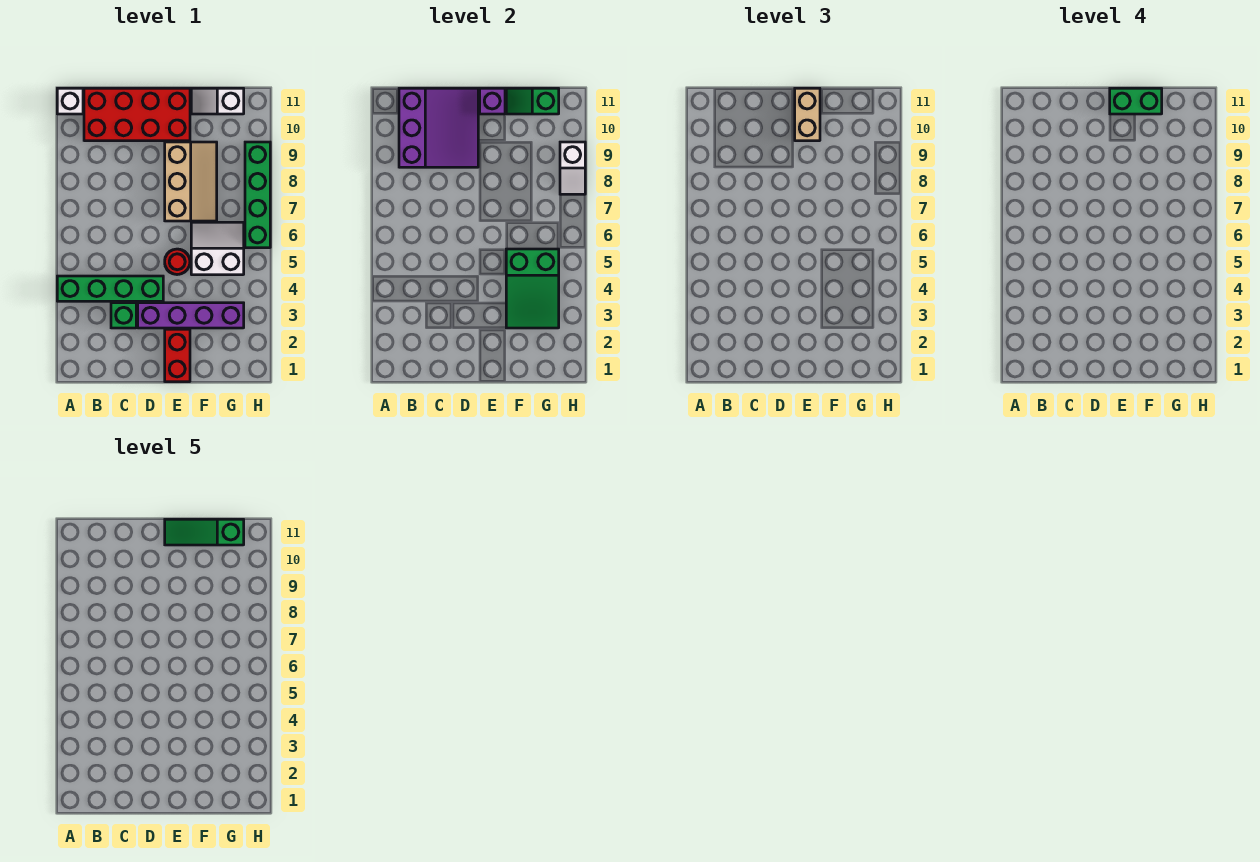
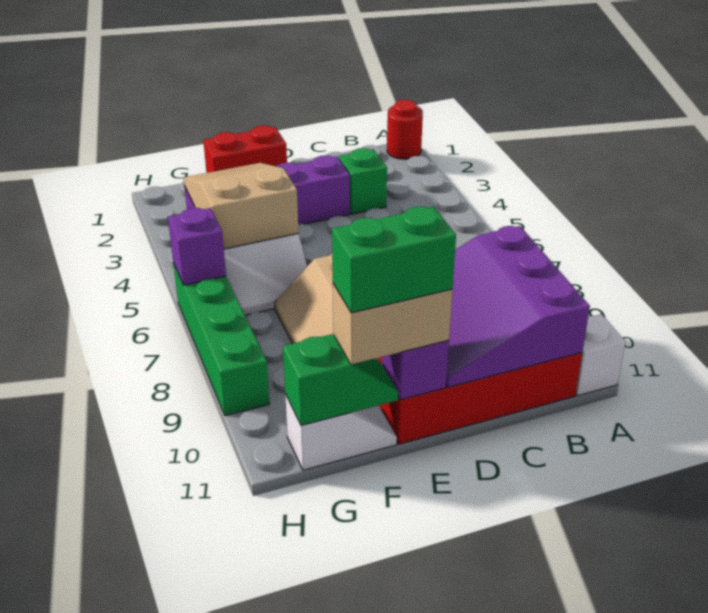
green 1x4 brick [57,276,163,301] -> none
red 1x2 brick [165,329,190,382] -> red 1x2 brick turned to [203,125,287,173]
red 1x1 round brick [165,249,190,275] -> red 1x1 round brick moved to [387,100,423,159]
tan 1x2 brick [795,88,820,141] -> tan 1x2 brick turned to [333,284,452,364]
green 1x3 slope [165,519,244,545] -> none
green 2x3 slope [506,249,559,328] -> tan 2x3 slope [184,163,299,249]
none -> purple 1x1 brick [168,208,226,285]
white 1x2 slope [560,142,585,194] -> none

